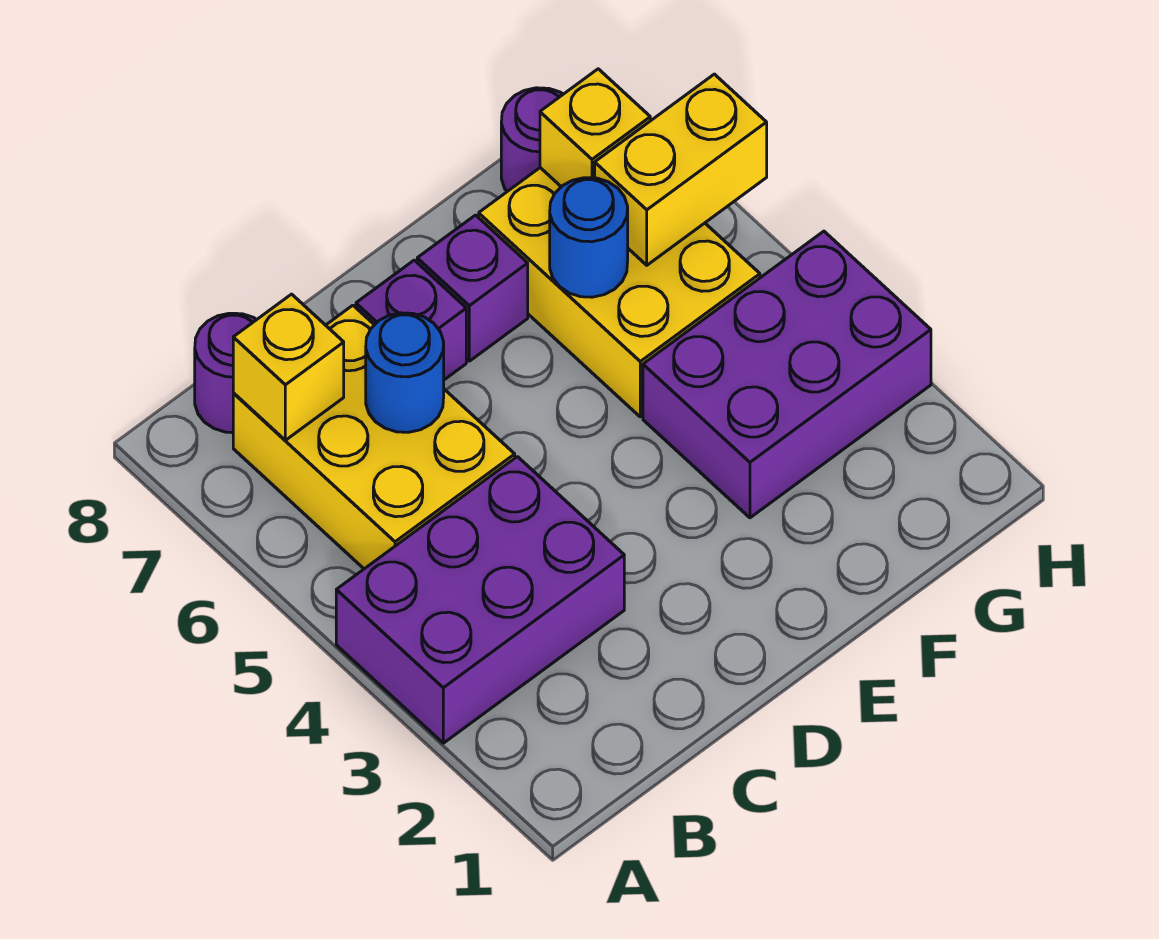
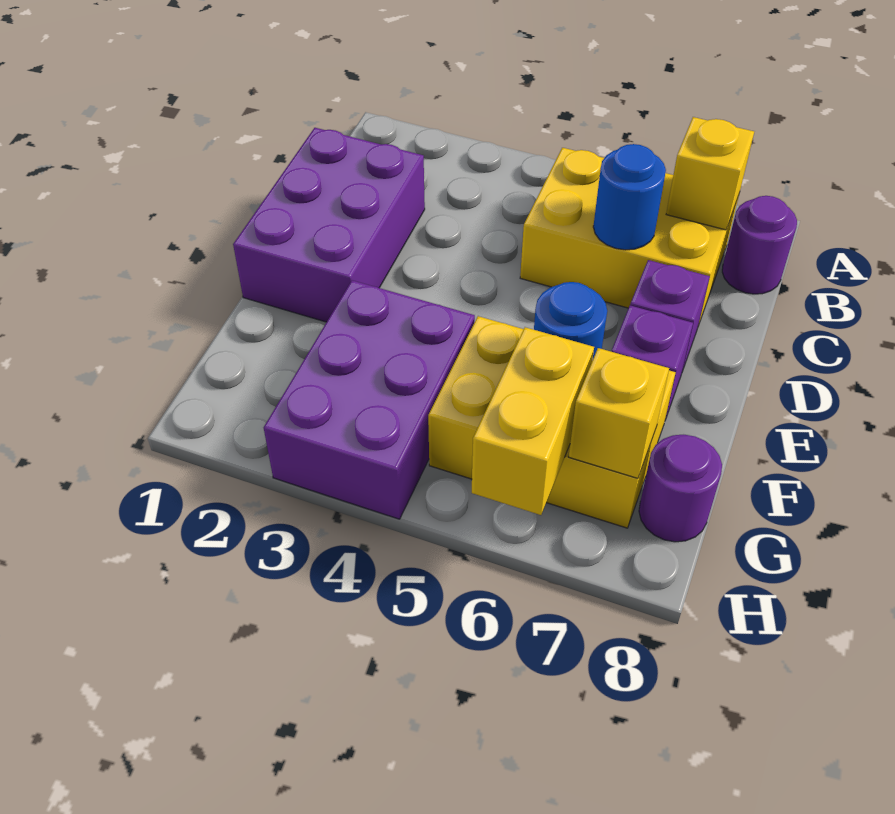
purple 2x3 brick [336,457,624,743] -> purple 2x3 brick moved to [233,128,425,322]

